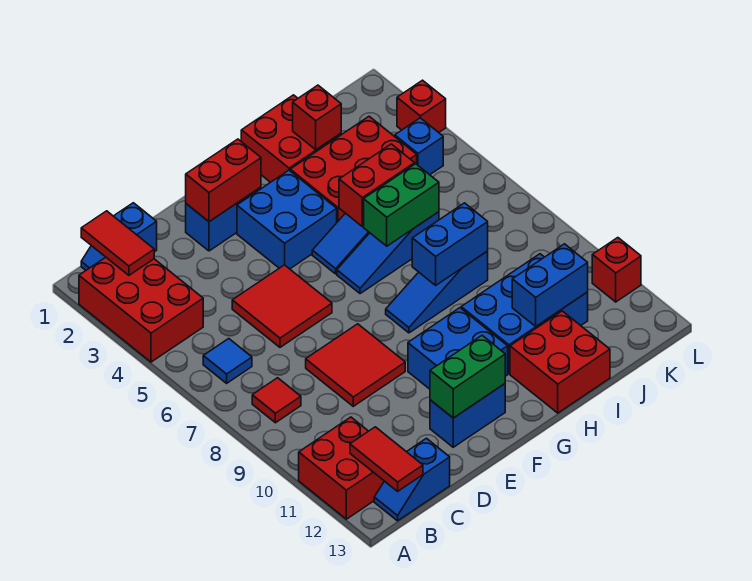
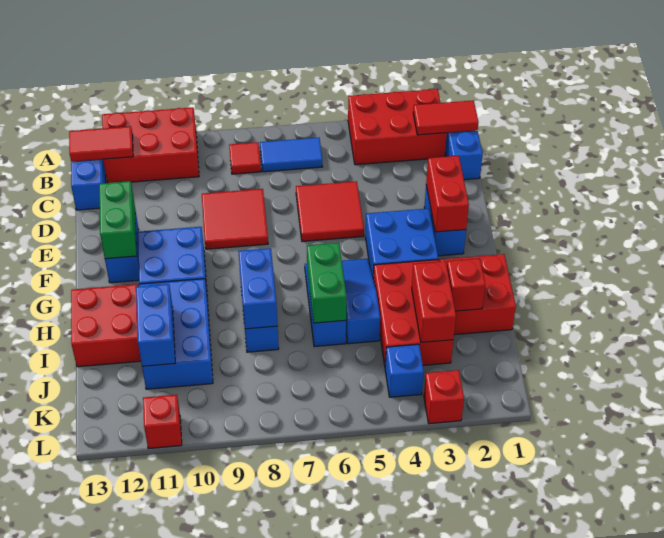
red 2x2 brick [299,417,384,519] -> red 2x3 brick [102,108,199,183]
blue 1x1 tile [203,339,252,383] -> blue 1x2 tile [260,138,322,172]
red 1x2 brick [339,144,415,227] -> red 1x2 brick moved to [412,261,456,342]

